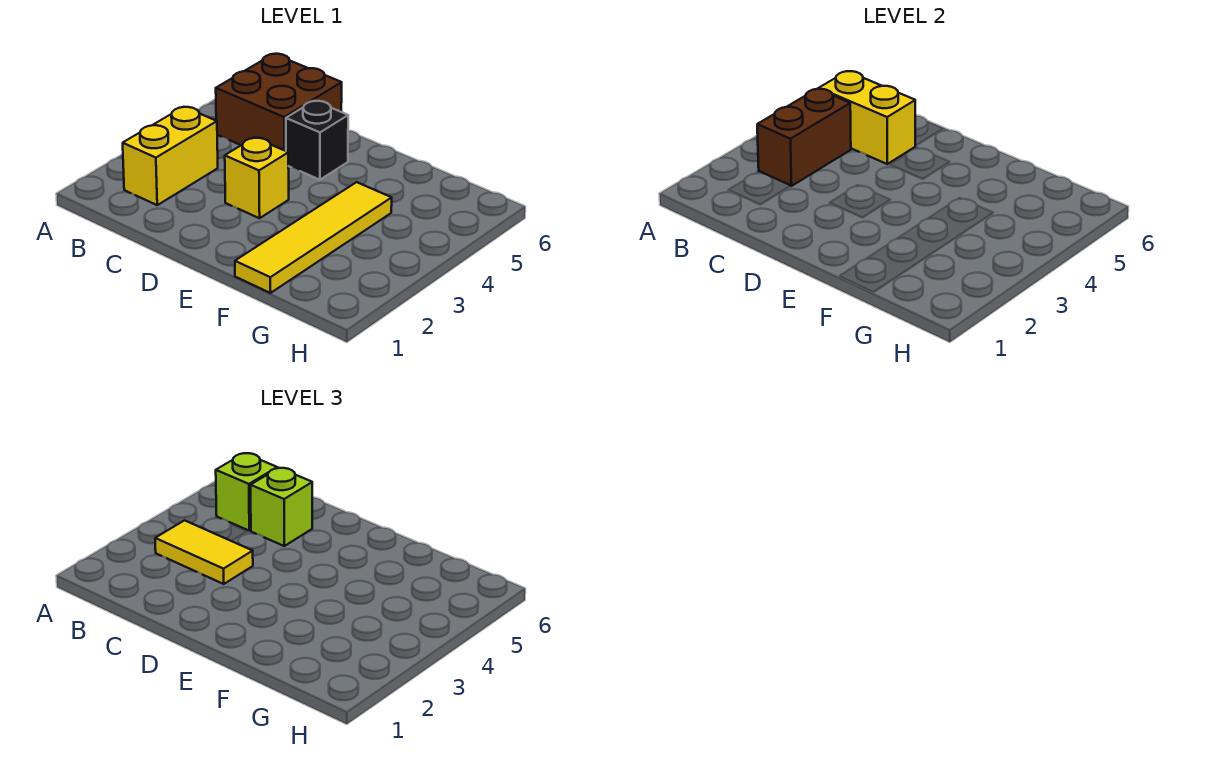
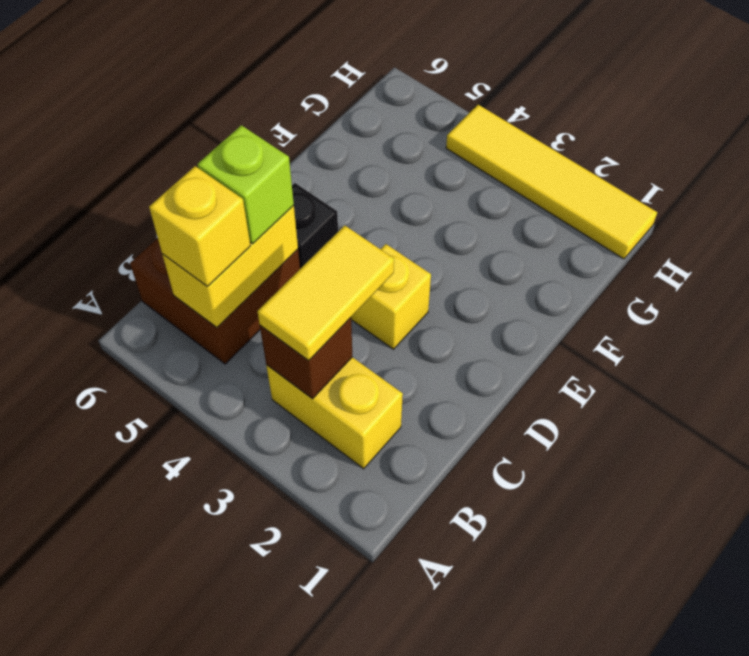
brown 1x2 brick [757,89,851,186] -> brown 1x1 brick [260,318,352,399]
lime 1x1 brick [216,453,277,531] -> yellow 1x1 brick [149,166,250,286]
yellow 1x4 tile [235,182,392,293] -> yellow 1x4 tile moved to [446,105,657,259]

